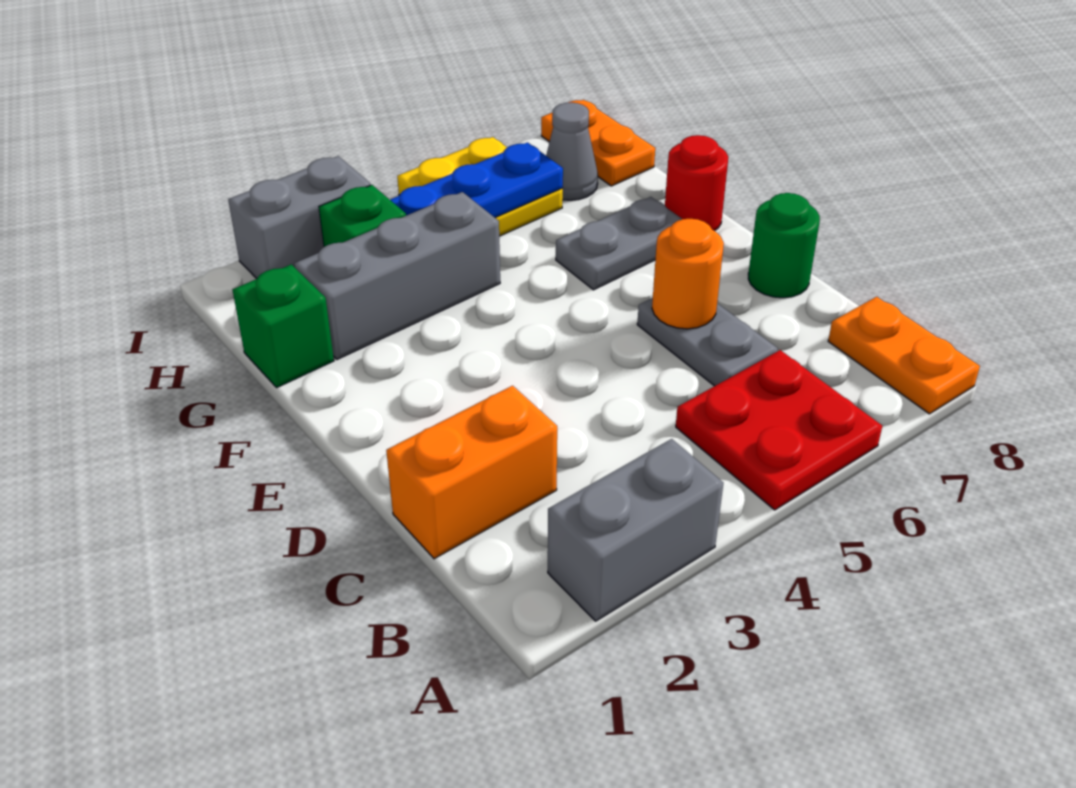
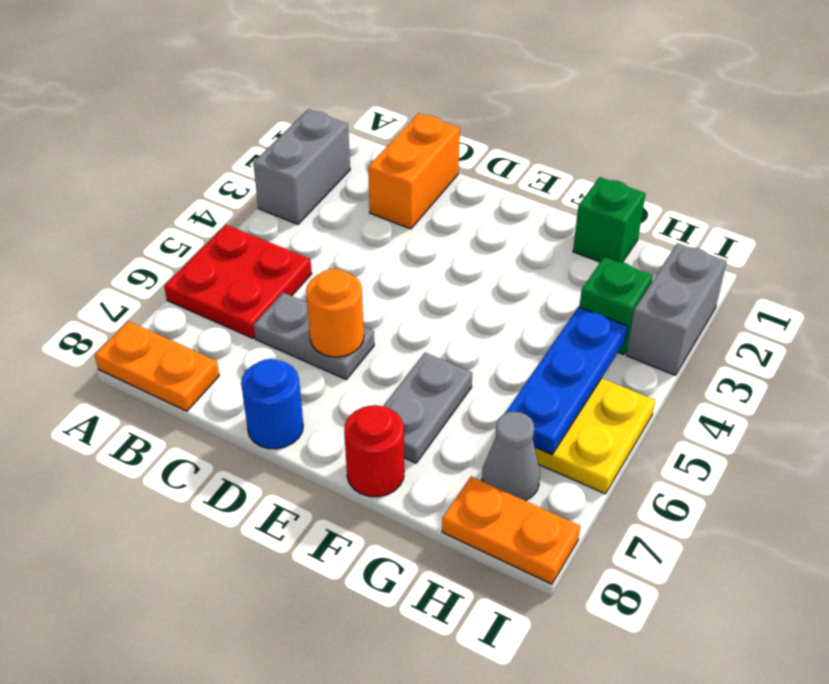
green 1x1 round brick [748,193,820,298] -> blue 1x1 round brick [241,359,303,449]
grey 1x3 brick [294,192,500,359] -> none

